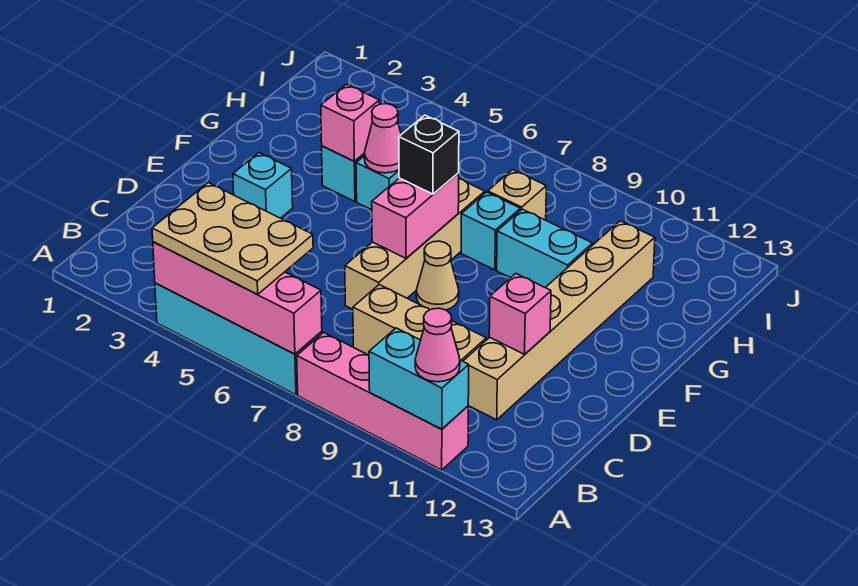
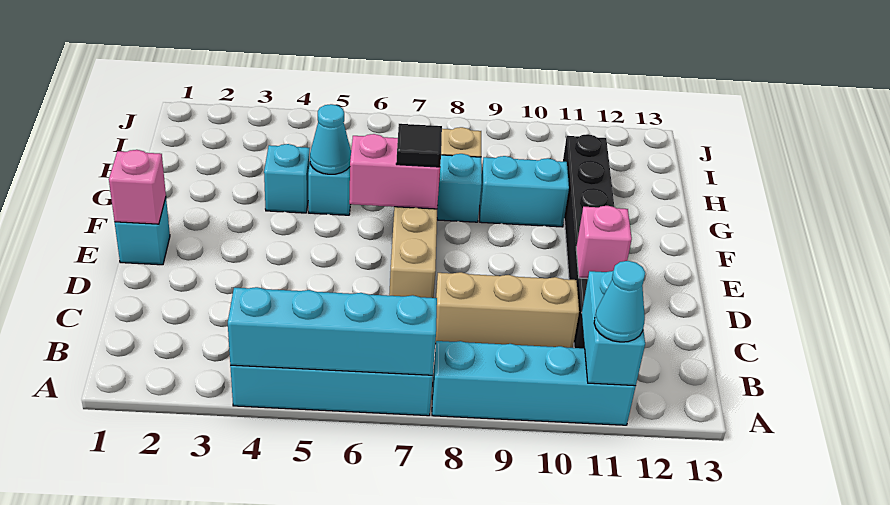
pink 1x4 brick [153,242,322,354] -> cyan 1x4 brick [228,287,437,375]
tan 2x3 plate [152,183,313,294] -> none
pink 1x4 brick [297,332,468,470] -> cyan 1x4 brick [432,341,636,425]
cyan 1x2 brick [369,328,469,429] -> cyan 1x2 brick turned to [582,271,645,386]
pink 1x1 cone [415,308,460,382] -> cyan 1x1 cone [594,261,645,342]
tan 1x6 brick [463,221,655,420] -> black 1x6 brick [563,134,614,348]
cyan 1x1 brick [233,153,293,218] -> cyan 1x1 brick moved to [115,198,170,265]
pink 1x2 brick [372,173,459,258] -> pink 1x2 brick turned to [349,134,440,209]
tan 1x1 cone [416,241,459,310] -> none
black 1x1 brick [399,115,459,194] -> black 1x1 tile [396,124,442,167]
pink 1x1 brick [321,84,379,161] -> pink 1x1 brick moved to [109,150,166,224]
pink 1x1 cone [364,104,401,173] -> cyan 1x1 cone [310,104,351,174]

